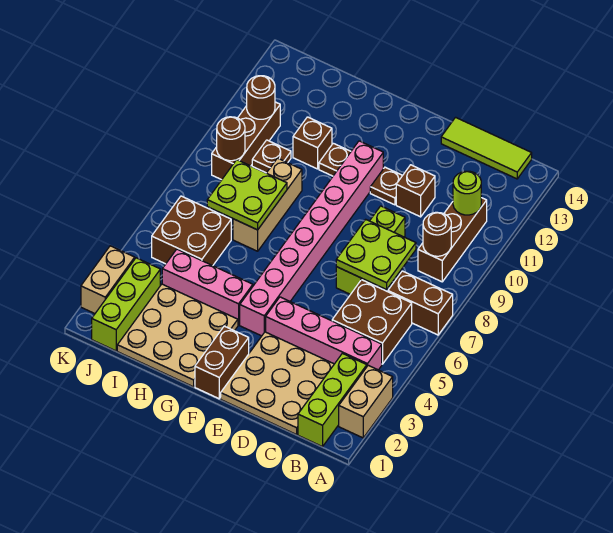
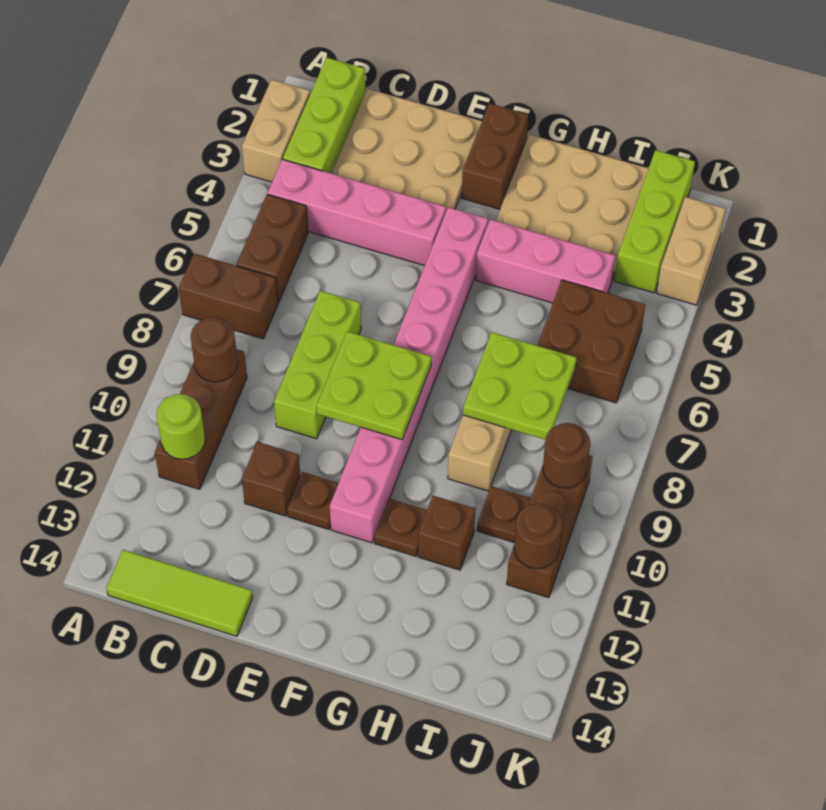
brown 2x2 brick [332,280,412,364] -> brown 1x2 brick [237,194,308,303]
lime 2x2 plate [336,219,416,290] -> lime 2x2 plate moved to [317,331,431,440]

